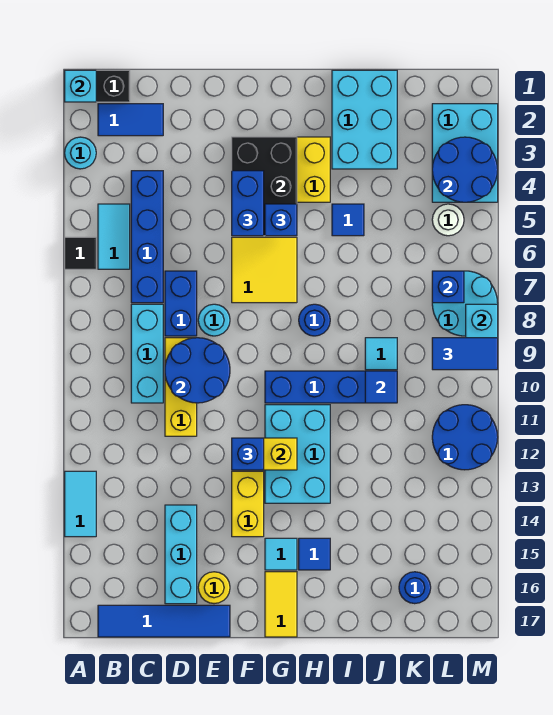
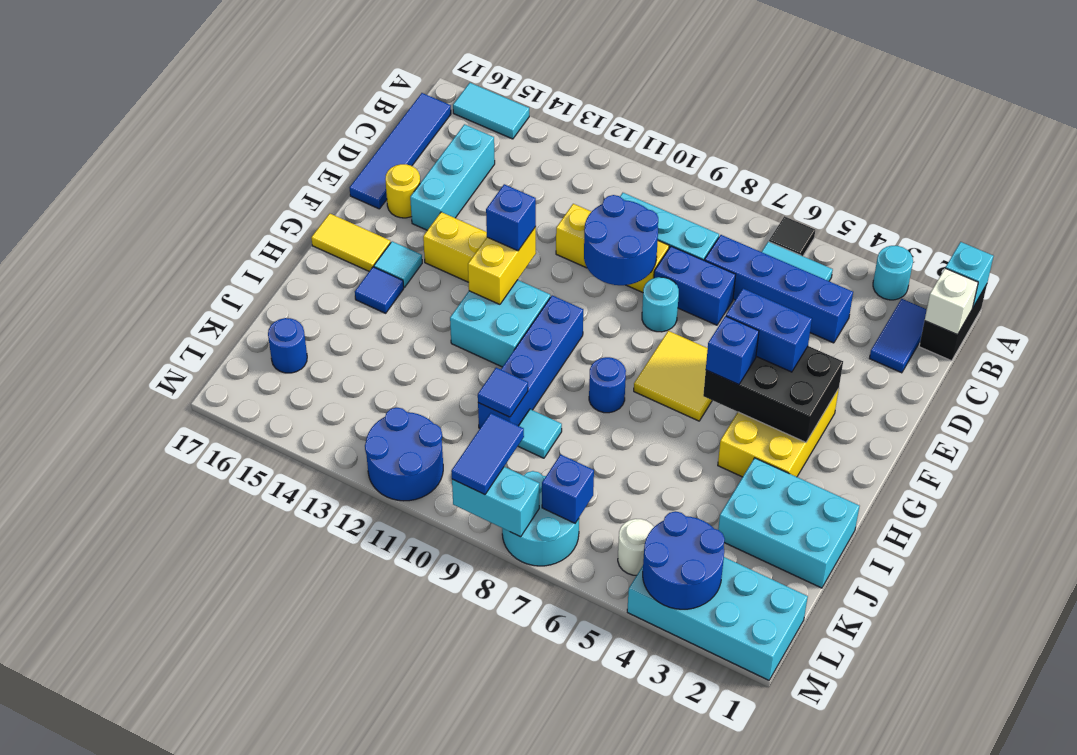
cyan 1x2 tile [65,471,96,537] -> cyan 1x2 tile moved to [453,83,529,139]
none -> white 1x1 brick [925,268,978,335]
cyan 1x3 brick [165,505,197,604] -> cyan 1x3 brick turned to [410,124,495,230]
cyan 2x3 brick [265,405,330,503] -> cyan 2x2 brick [450,280,550,367]
blue 1x1 tile [332,204,364,236] -> none
cyan 2x3 brick [432,104,498,202] -> cyan 2x4 brick [627,557,808,680]

